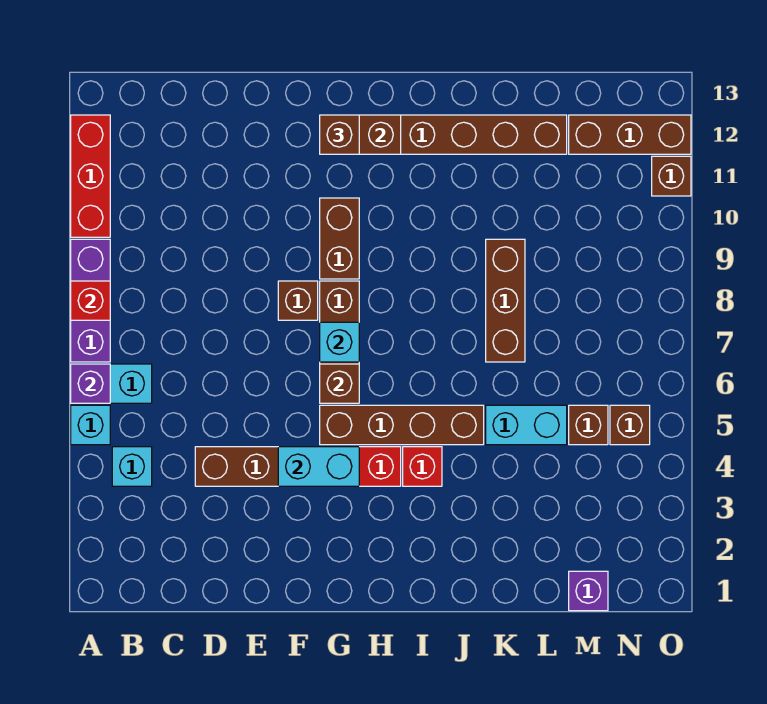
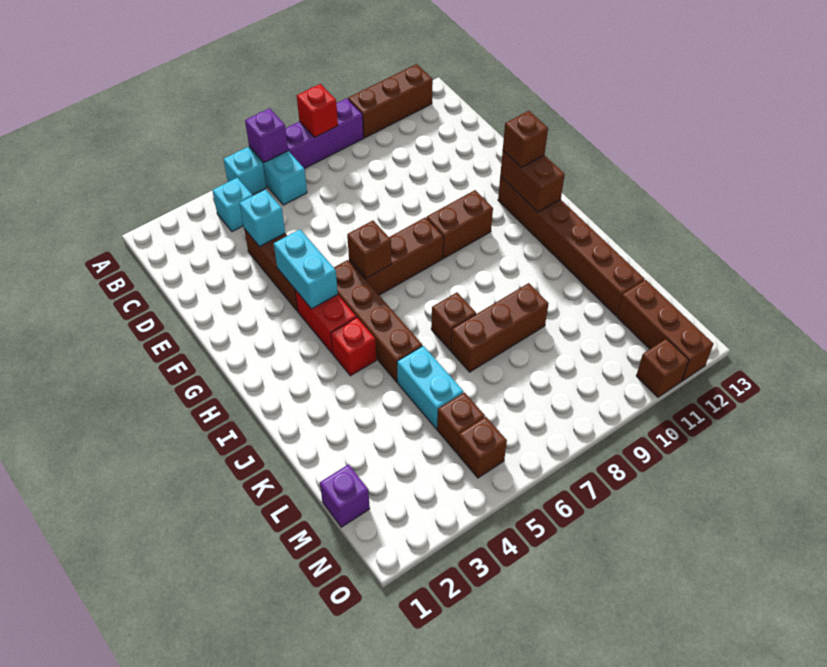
red 1x3 brick [71,115,110,237] -> brown 1x3 brick [348,64,433,138]
brown 1x1 brick [278,281,318,320] -> brown 1x1 brick moved to [431,293,476,350]
cyan 1x1 brick [320,322,359,362] -> cyan 1x1 brick moved to [239,190,285,247]

